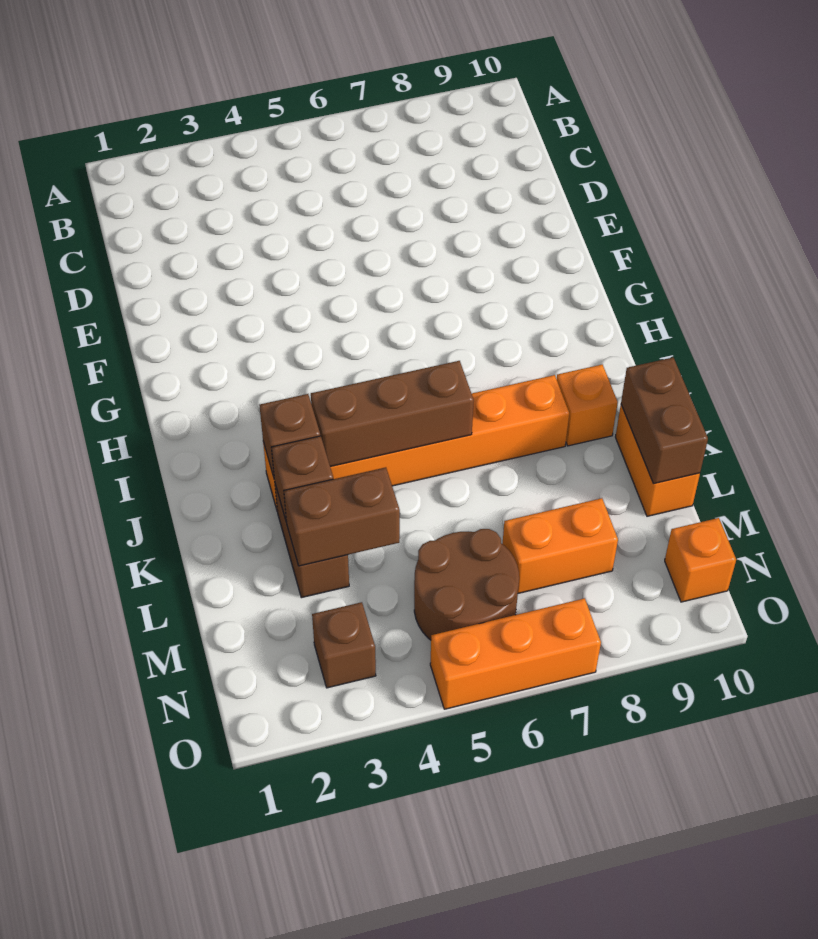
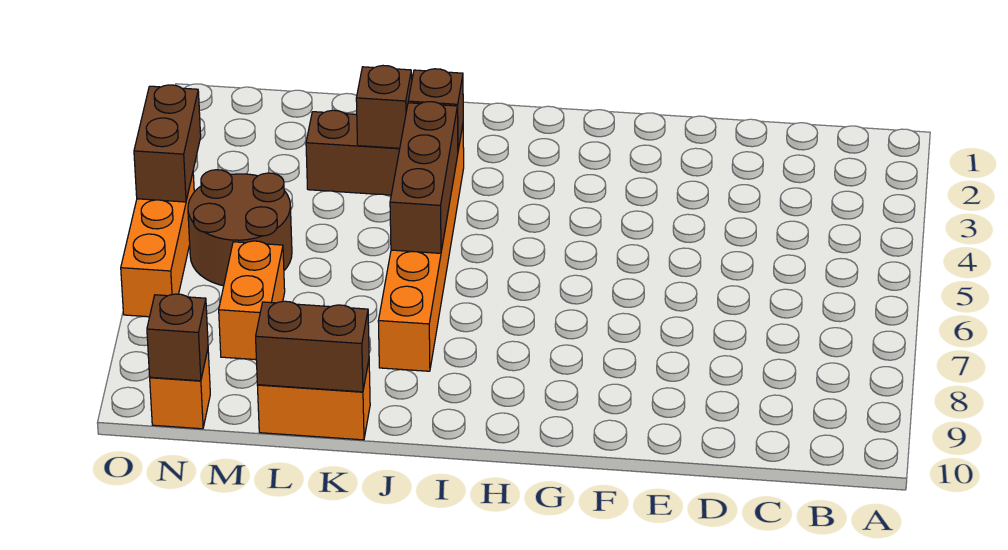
orange 1x1 brick [557,365,618,446] -> none
brown 1x2 brick [284,467,400,566] -> brown 1x2 brick moved to [134,85,201,202]
brown 1x1 brick [312,602,376,688] -> brown 1x1 brick moved to [147,294,208,381]

